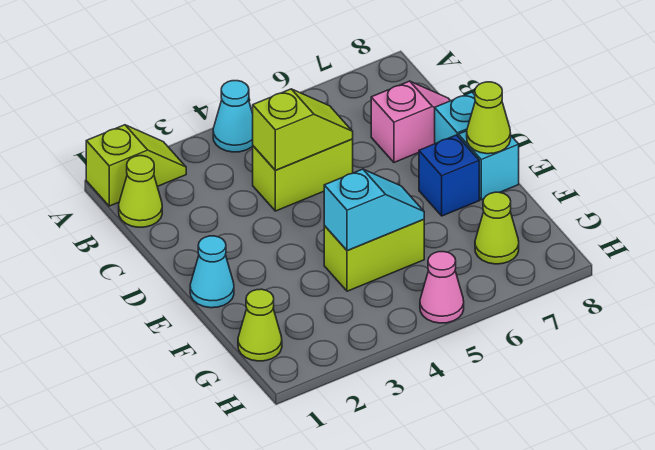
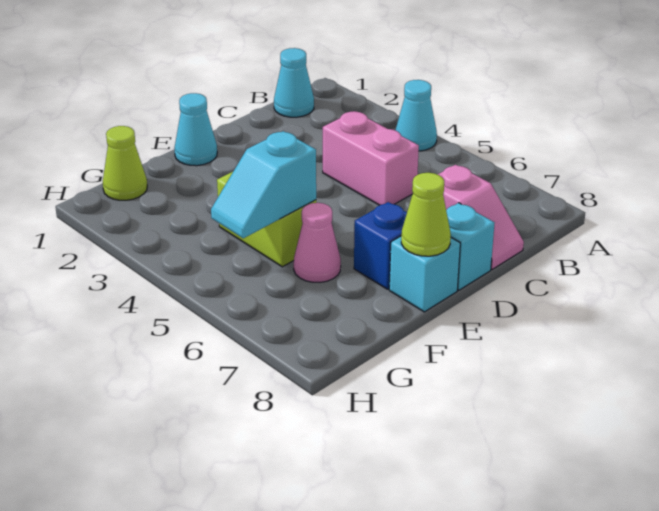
lime 1x2 slope [86,125,186,206] -> none
lime 1x1 cone [119,156,162,227] -> cyan 1x1 cone [274,48,314,117]
lime 1x2 brick [253,139,353,211] -> pink 1x2 brick [323,111,419,205]
lime 1x2 slope [253,89,353,170] -> none
cyan 1x2 slope [324,169,424,251] -> cyan 1x2 slope turned to [211,131,316,238]
lime 1x1 cone [475,192,519,264] -> none
pink 1x1 cone [420,252,464,323] -> pink 1x1 cone moved to [294,203,341,282]

